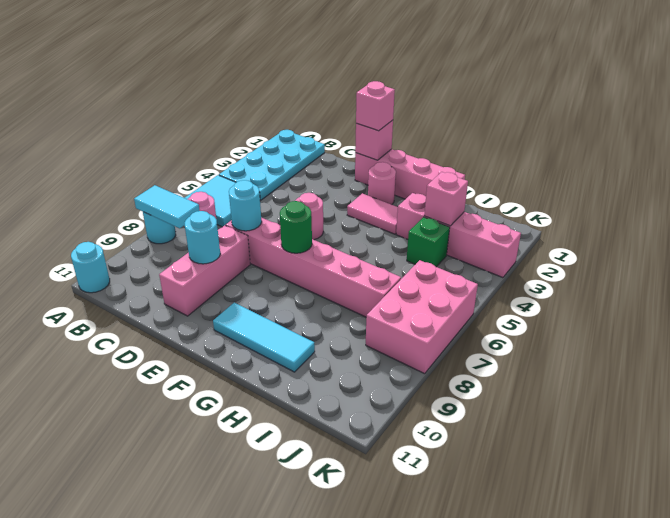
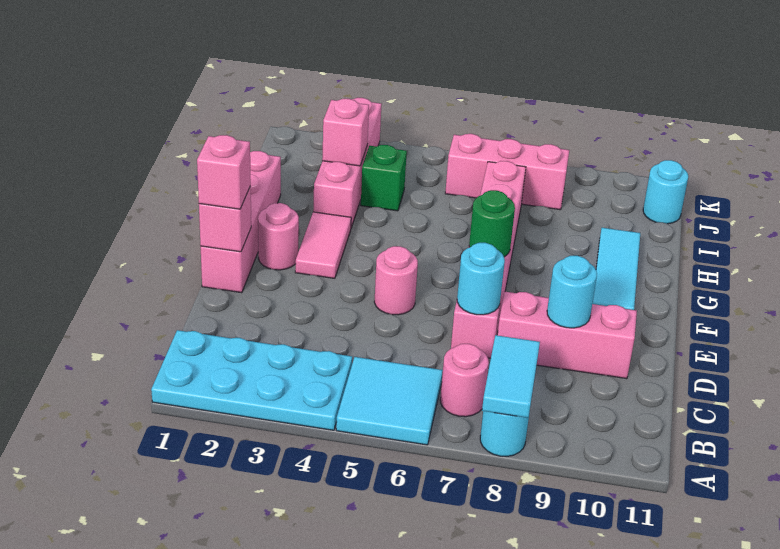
cyan 1x1 round brick [71,242,110,293] -> cyan 1x1 round brick moved to [643,160,688,224]
pink 2x3 brick [366,260,478,374] -> pink 1x3 brick [445,134,569,210]

